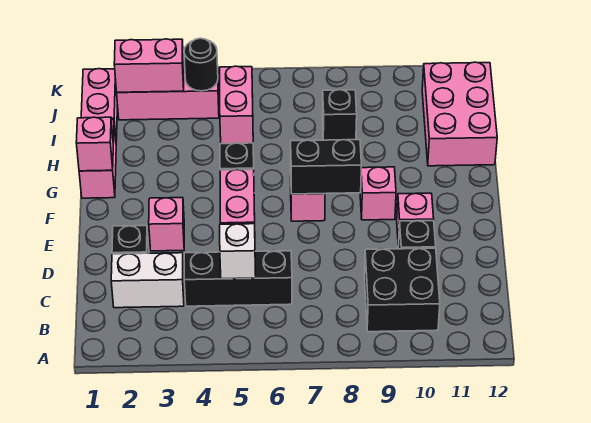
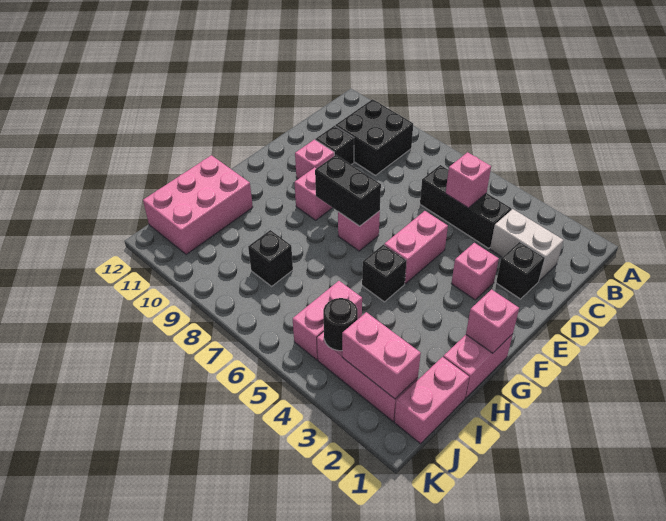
white 1x1 brick [220,224,256,279] -> pink 1x1 brick [446,152,491,208]

